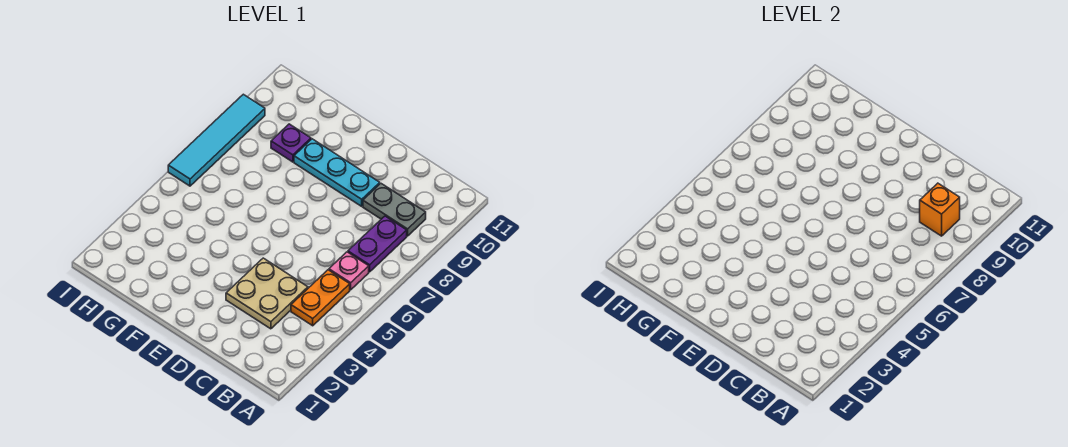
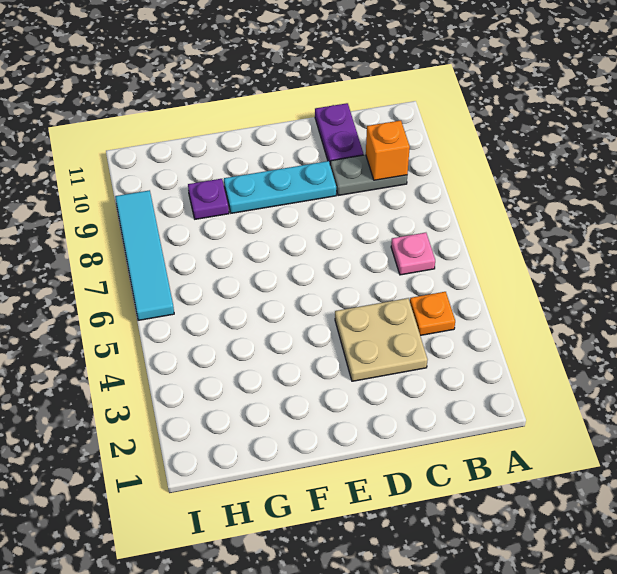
orange 1x2 plate [291,270,350,326] -> orange 1x1 plate [410,292,455,336]
purple 1x2 plate [348,216,407,272] -> purple 1x2 plate moved to [315,103,364,163]

